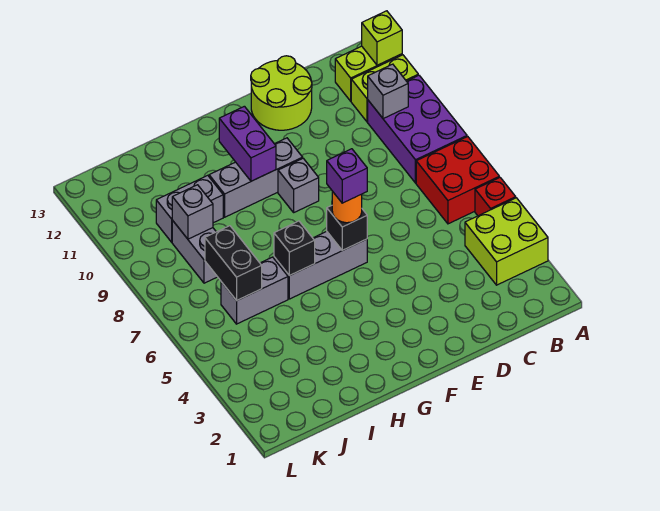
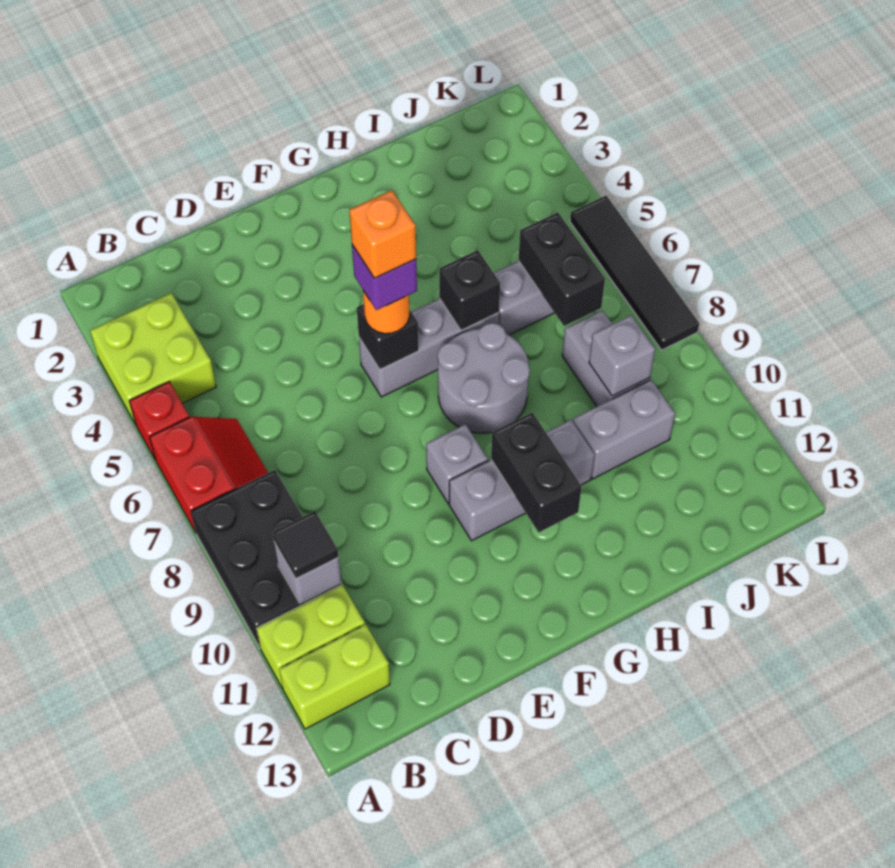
red 2x2 brick [416,137,499,224] -> red 2x2 slope [150,417,268,534]
purple 2x3 brick [368,75,467,183] -> black 2x3 brick [191,470,342,649]
lime 1x1 brick [362,11,402,65] -> none
none -> black 1x1 tile [272,511,338,579]
lime 2x2 round brick [251,56,312,130] -> none
none -> orange 1x1 brick [349,190,416,278]
none -> grey 2x2 round brick [438,323,530,433]
purple 1x2 brick [219,106,276,181] -> black 1x2 brick [491,412,582,532]
none -> black 1x4 tile [570,196,699,350]

